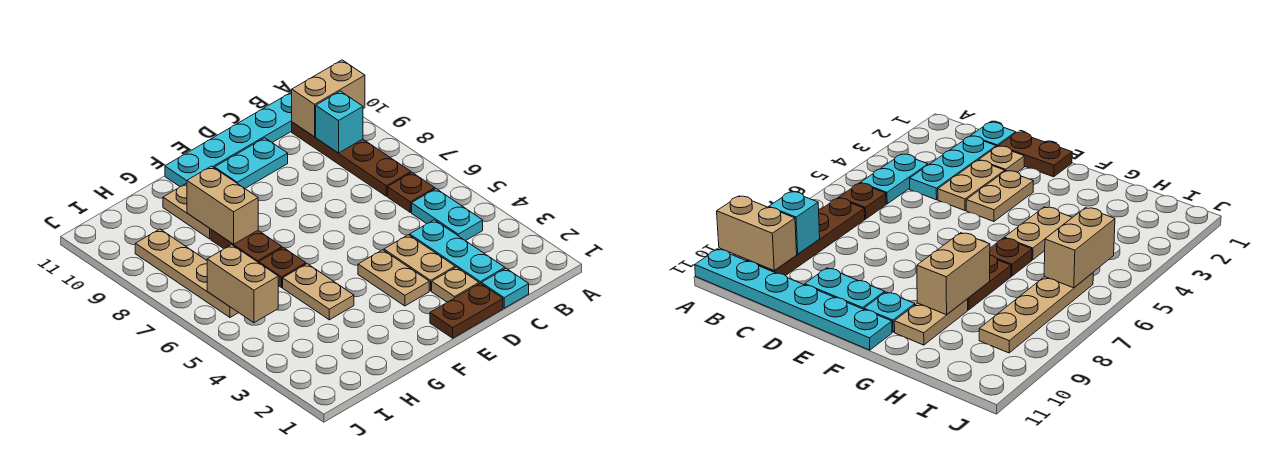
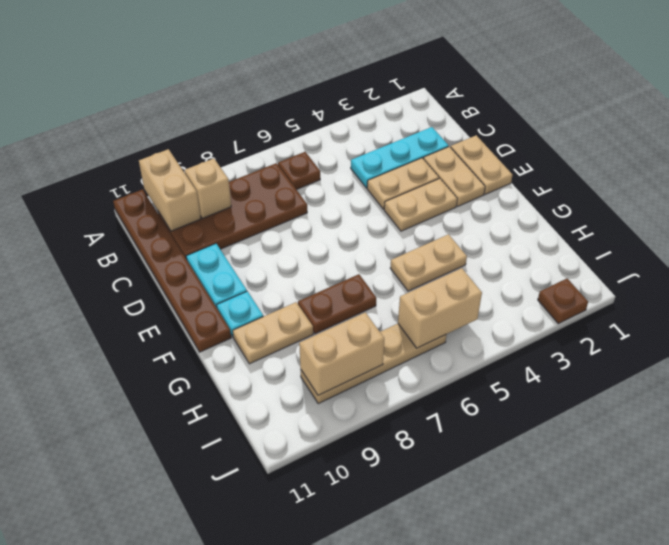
cyan 1x6 plate [165,92,292,187] -> brown 1x6 plate [113,189,231,352]
cyan 1x2 plate [412,189,483,241] -> none
brown 1x4 plate [292,122,411,196] -> brown 2x4 plate [158,163,307,259]
cyan 1x1 brick [316,91,363,153] -> tan 1x1 brick [184,158,231,218]
cyan 1x1 plate [481,268,529,308] -> none
brown 1x2 plate [430,283,503,338] -> tan 1x2 plate [451,135,512,194]
tan 1x1 plate [432,267,479,302] -> tan 1x2 plate [423,147,485,206]
brown 1x1 plate [259,248,306,287] -> brown 1x1 plate moved to [538,278,588,324]
tan 1x2 brick [187,166,258,244] -> tan 1x2 brick moved to [299,312,384,395]

